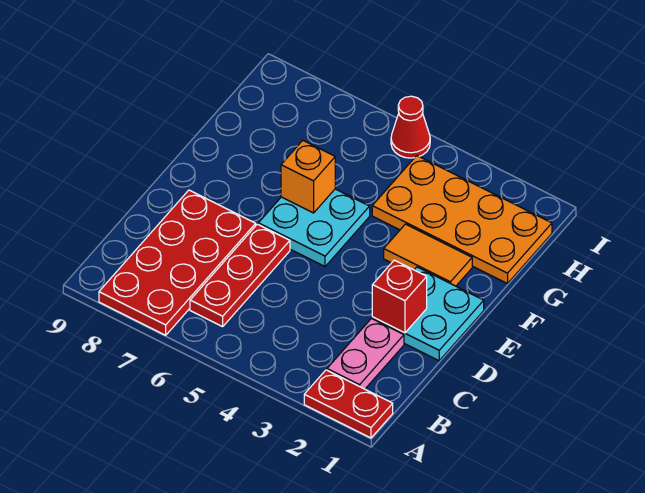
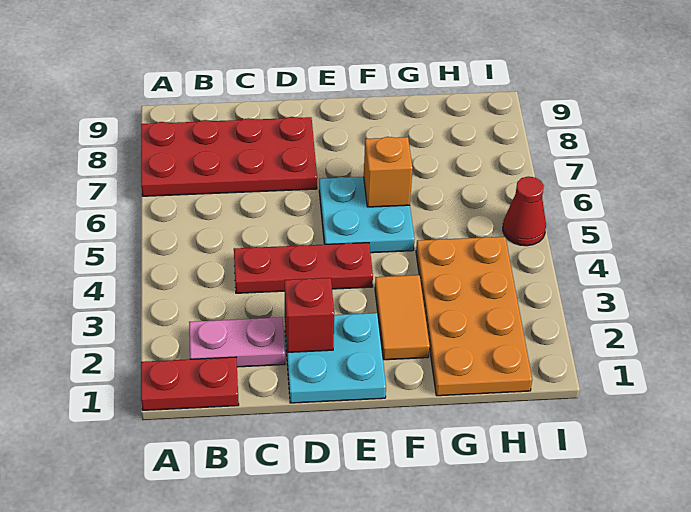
red 1x2 plate [304,370,393,438] -> red 1x2 plate turned to [141,357,239,410]
red 1x3 plate [190,224,290,327] -> red 1x3 plate moved to [234,243,373,293]

